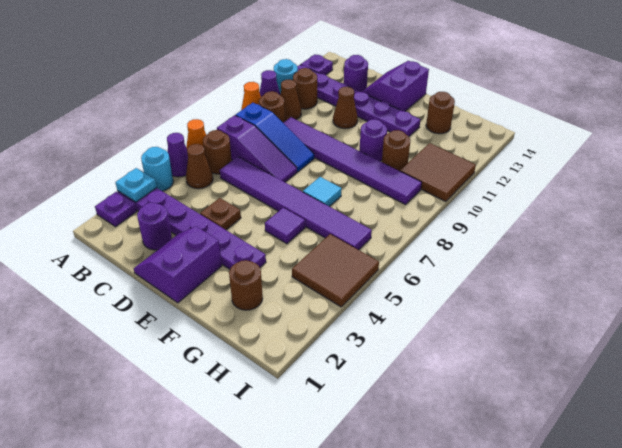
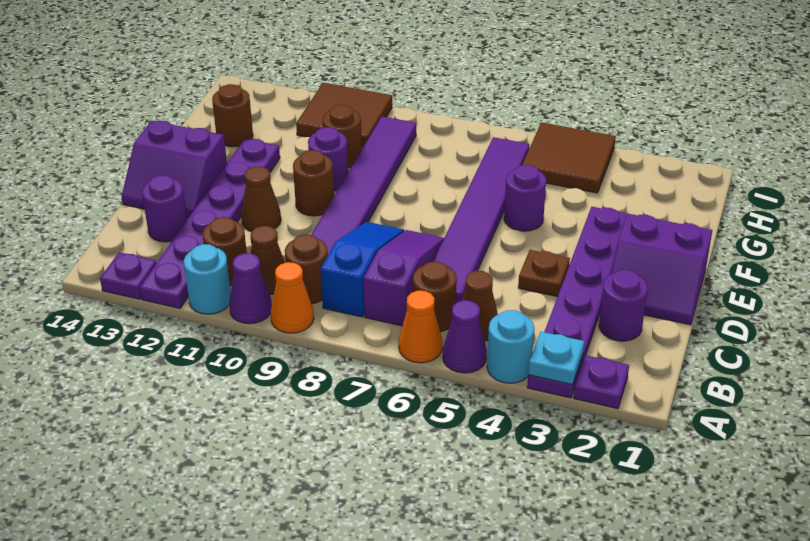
purple 1x1 tile [265,207,305,244] -> purple 1x1 round brick [504,165,546,231]
cyan 1x1 tile [303,177,342,207] -> none
brown 1x1 round brick [229,260,263,310] -> brown 1x1 round brick moved to [293,150,334,216]

